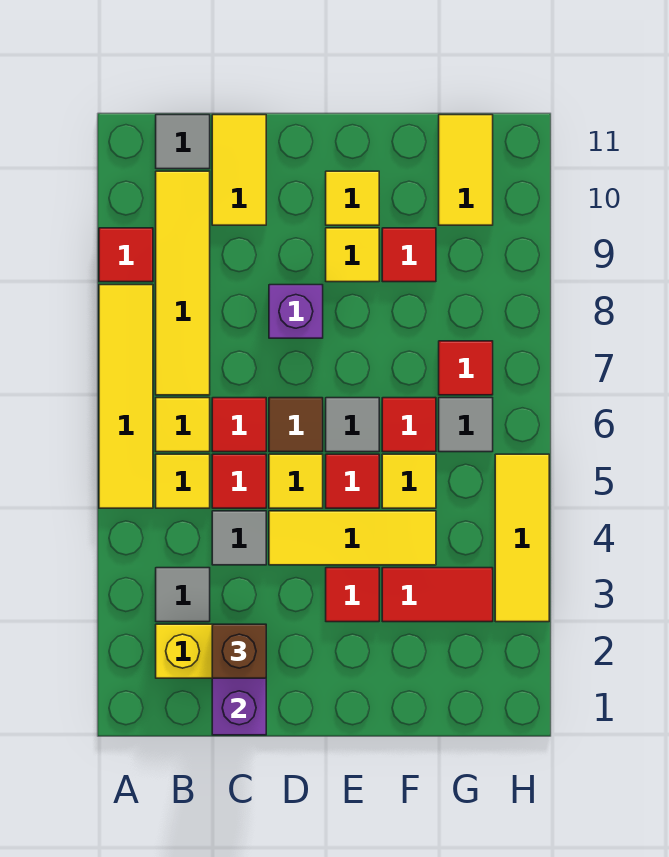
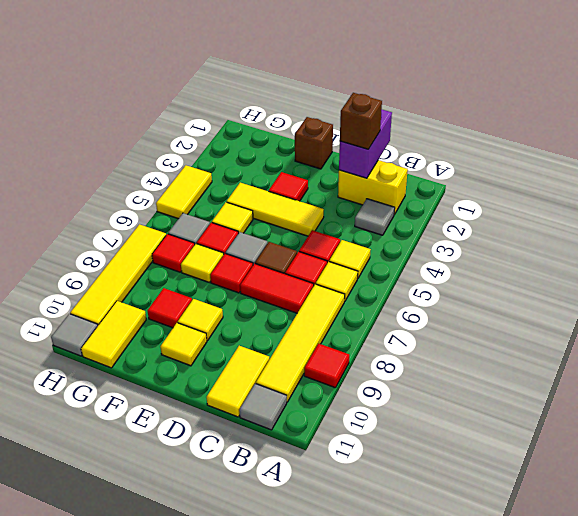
yellow 1x4 tile [99,285,153,508] -> yellow 1x4 tile moved to [70,224,166,325]
grey 1x1 tile [212,511,266,565] -> grey 1x1 tile moved to [51,314,98,356]
yellow 1x1 tile [269,454,323,508] -> yellow 1x1 tile moved to [181,244,224,282]
purple 1x1 brick [269,285,323,338] -> none
none -> brown 1x1 brick [295,117,333,169]
red 1x1 tile [326,454,379,508] -> red 1x1 tile moved to [210,254,253,293]
red 1x2 tile [382,568,493,622] -> red 1x2 tile moved to [240,264,314,313]
yellow 1x3 tile [495,454,549,622] -> yellow 1x2 tile [156,165,212,219]

